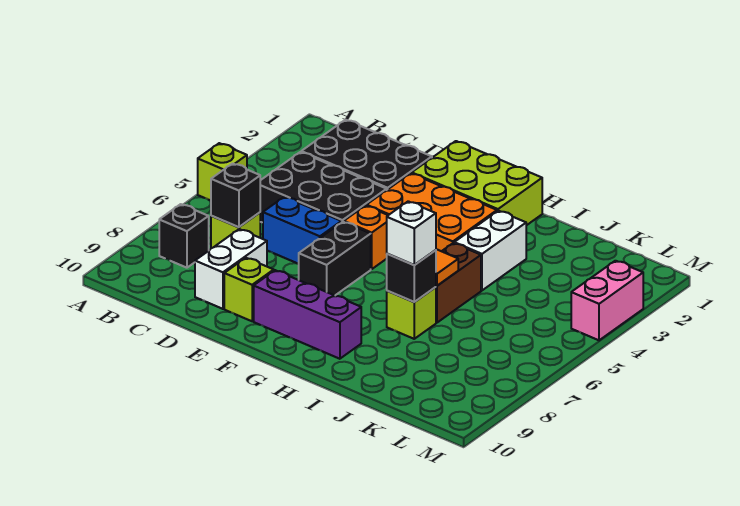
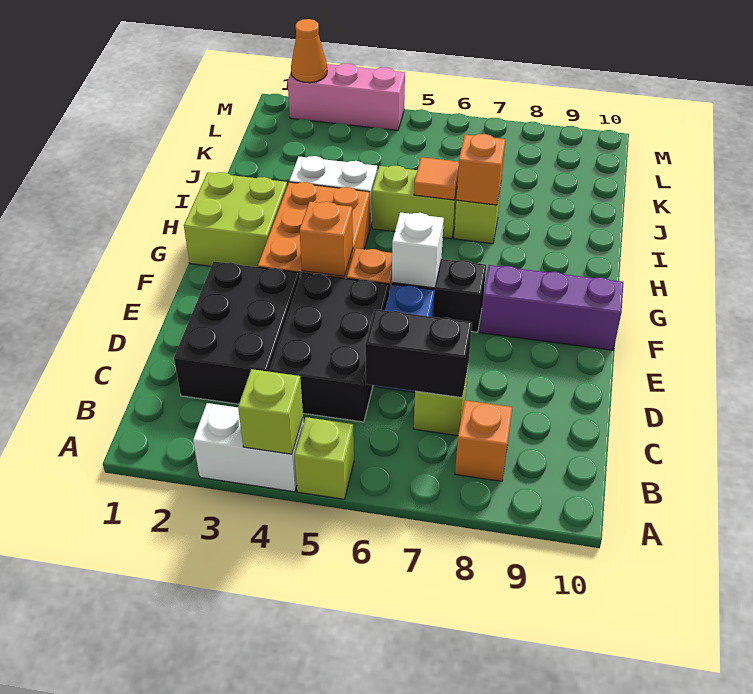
black 1x1 brick [159,204,209,268] -> orange 1x1 brick [455,400,512,481]
black 1x1 brick [211,164,260,227] -> black 1x2 brick [365,309,472,398]
white 1x2 brick [195,229,267,309] -> white 1x2 brick moved to [193,403,304,492]
lime 1x1 brick [224,258,274,321] -> lime 1x1 brick moved to [238,369,303,454]
lime 2x3 brick [412,141,542,226] -> lime 2x2 brick [184,172,287,267]
none -> orange 1x1 brick [300,202,353,276]
purple 1x3 brick [254,270,361,359] -> purple 1x3 brick turned to [480,265,623,350]
brown 1x2 brick [436,243,481,323] -> lime 1x2 brick [372,166,457,239]
black 1x1 brick [387,250,436,302] -> orange 1x1 brick [456,134,505,205]
white 1x1 brick [387,201,436,265] -> white 1x1 brick moved to [392,212,444,288]
none -> orange 1x1 cone [291,19,327,83]
pink 1x2 brick [571,261,643,340] -> pink 1x3 brick [288,63,405,130]

